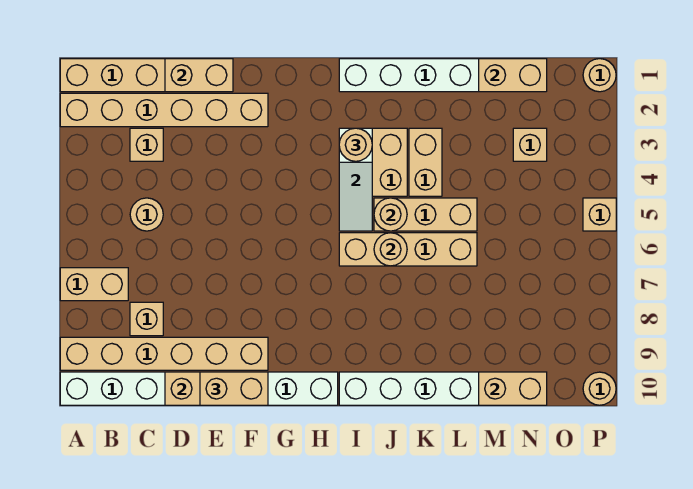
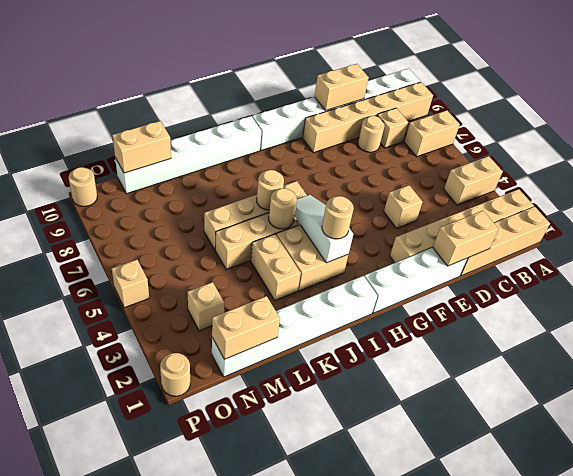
tan 1x1 brick [130,128,163,161] -> tan 1x1 brick moved to [384,185,423,228]
tan 1x1 round brick [130,198,163,231] -> tan 1x1 round brick moved to [358,116,384,152]
none -> white 1x4 brick [364,248,468,313]
tan 1x2 brick [200,372,268,405] -> tan 1x2 brick moved to [444,156,503,205]

